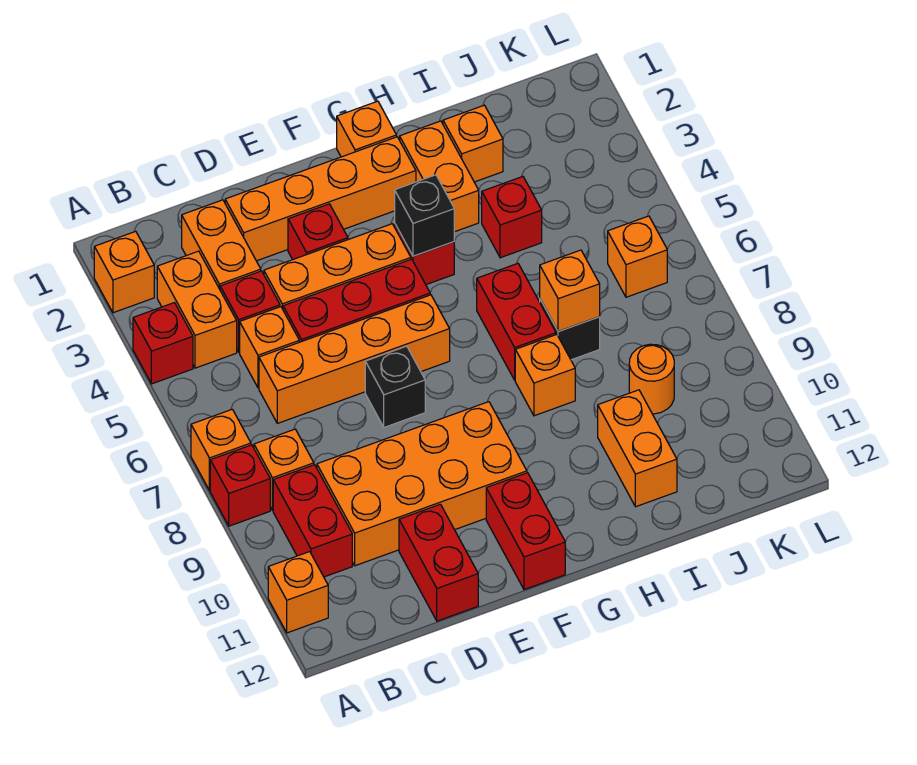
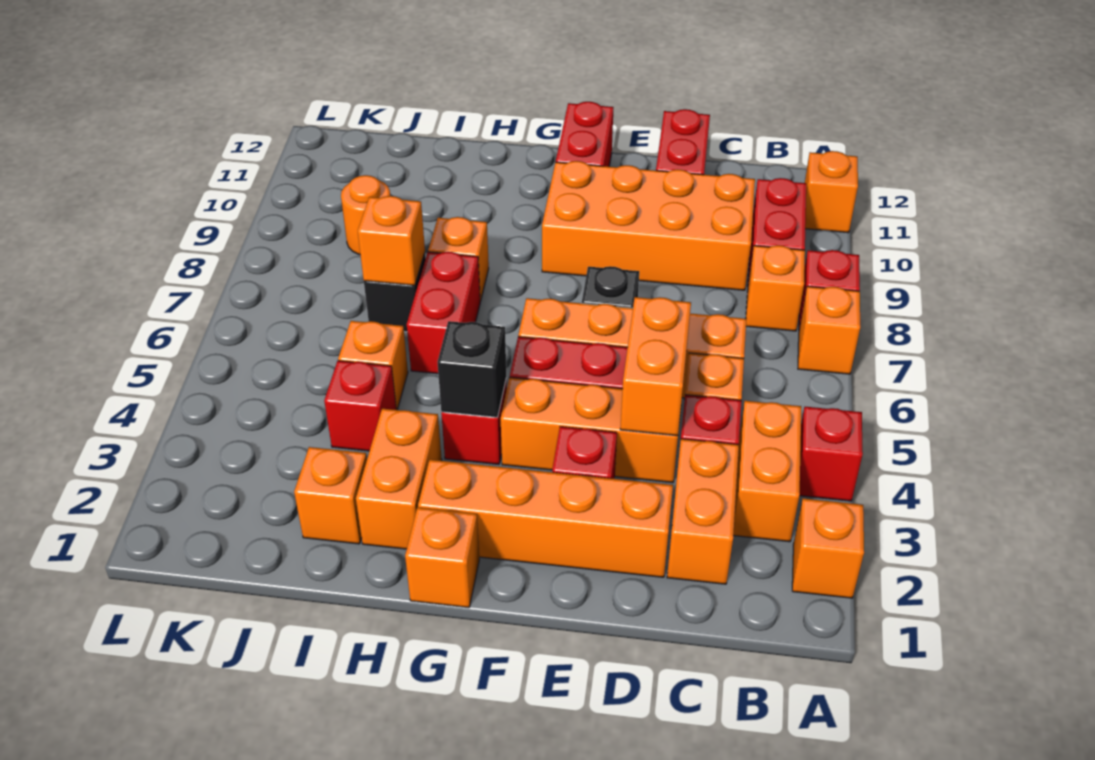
orange 1x2 brick [598,390,677,507] -> orange 1x2 brick moved to [620,297,691,436]
orange 1x1 brick [608,216,667,297] -> orange 1x1 brick moved to [338,321,408,410]

